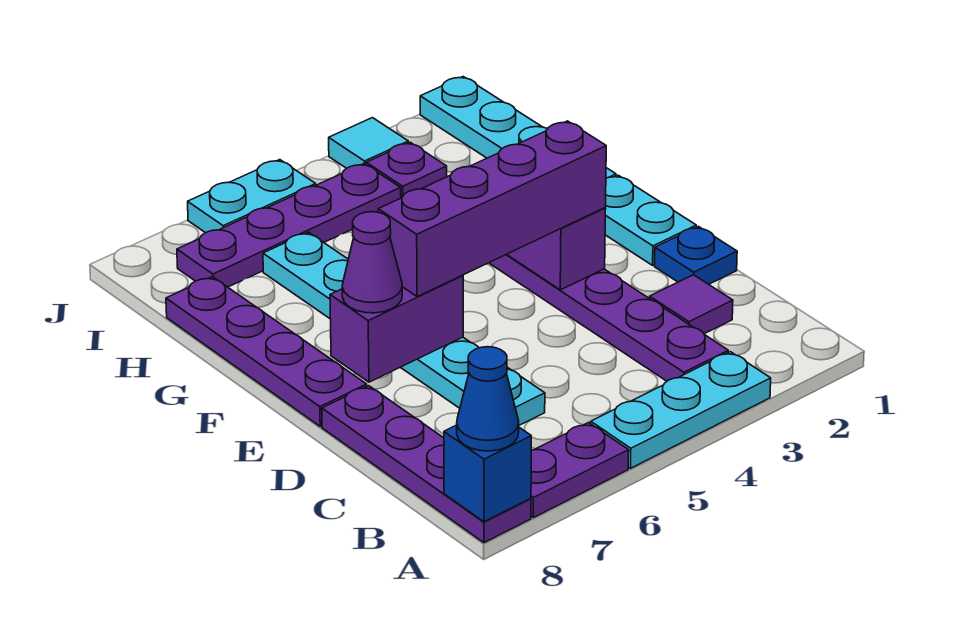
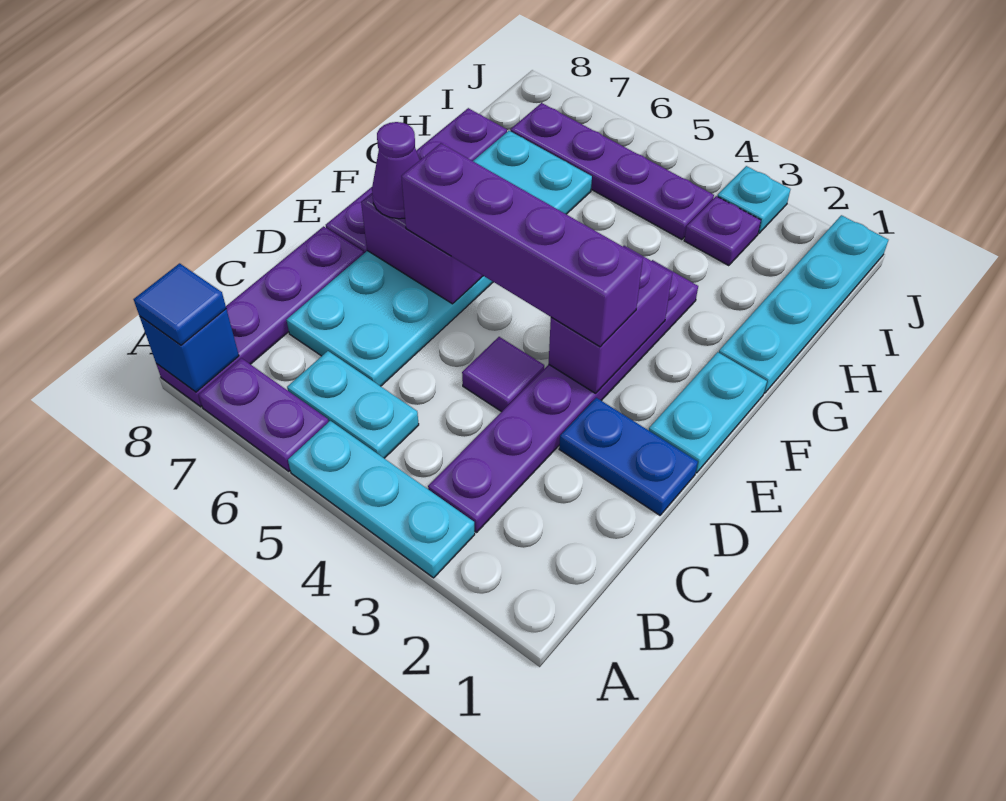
blue 1x1 cone [457,347,519,451] -> blue 1x1 tile [134,263,226,345]
purple 1x1 tile [650,275,733,334] -> purple 1x1 tile moved to [462,337,544,412]
cyan 1x6 plate [263,232,545,425] -> cyan 2x6 plate [286,131,592,386]
blue 1x1 plate [655,226,737,284] -> blue 1x2 plate [559,398,698,515]
cyan 1x1 tile [329,118,408,168] -> cyan 1x1 plate [717,166,790,233]
cyan 1x2 plate [188,160,316,233] -> cyan 1x2 plate moved to [287,351,419,458]

